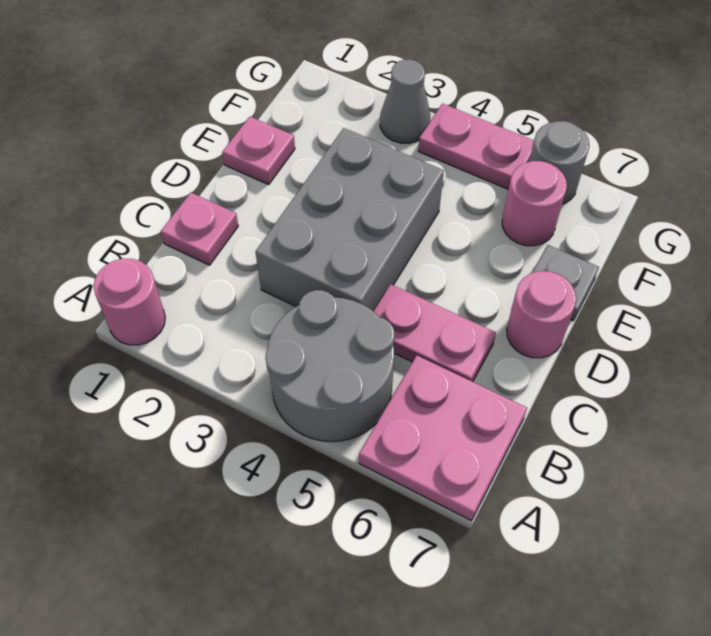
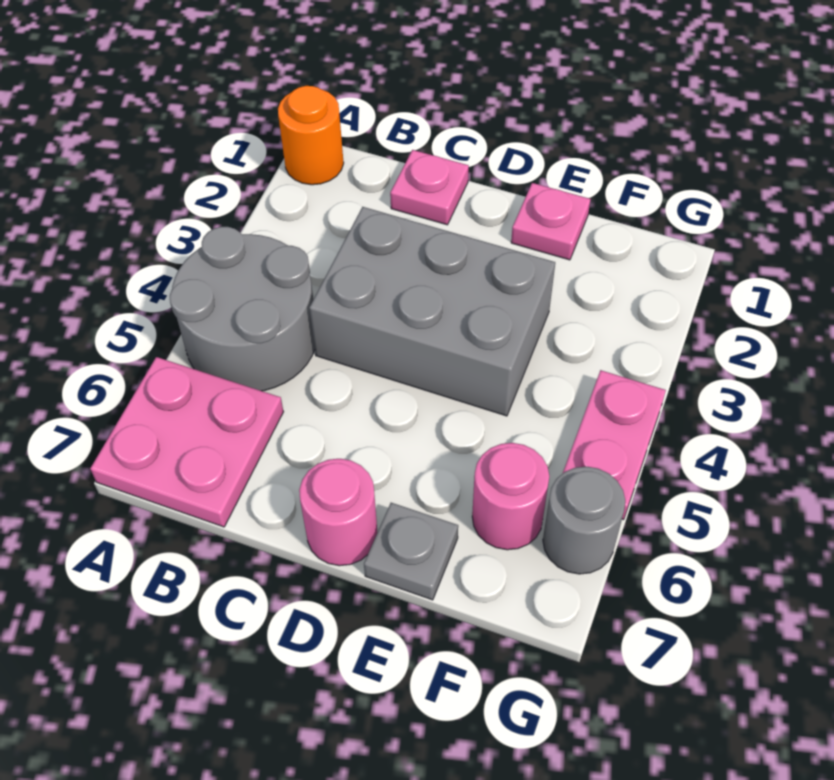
pink 1x1 round brick [94,258,165,345] -> orange 1x1 round brick [278,86,344,185]
pink 1x2 plate [373,284,496,382] -> none
grey 1x1 cone [380,60,430,143] -> none

